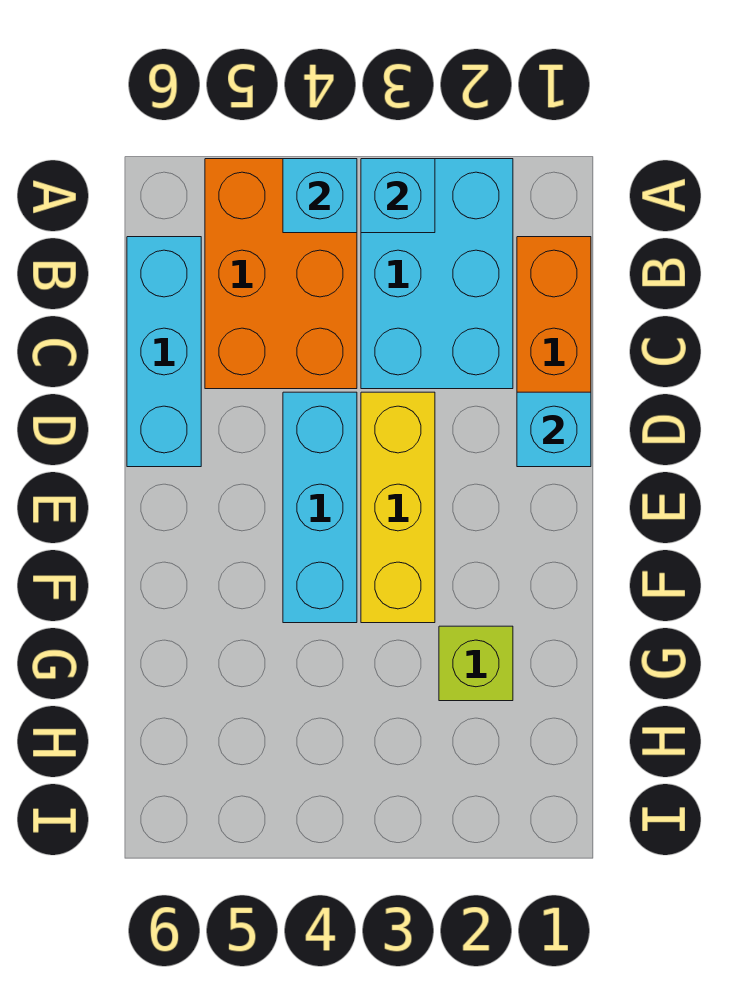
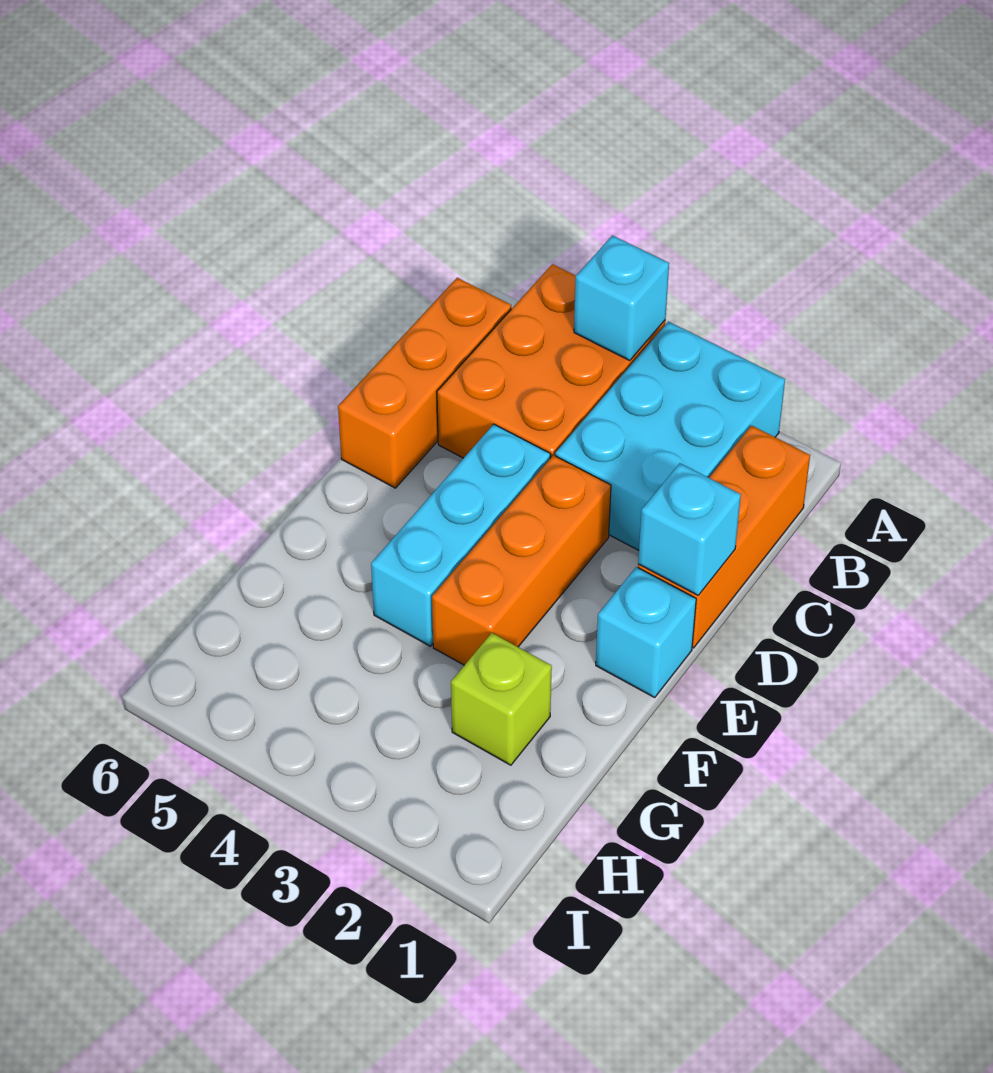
cyan 1x1 brick [361,159,435,233] -> cyan 1x1 brick moved to [596,567,696,697]
cyan 1x3 brick [127,237,201,467] -> orange 1x3 brick [338,278,511,488]
yellow 1x3 brick [361,392,435,623] -> orange 1x3 brick [432,455,611,665]

